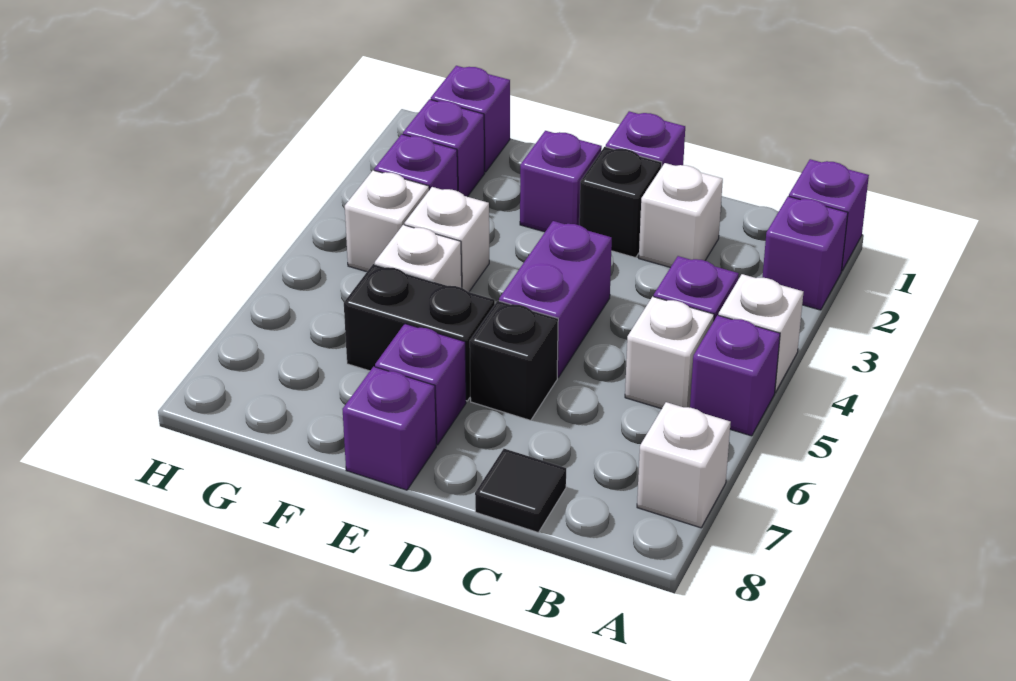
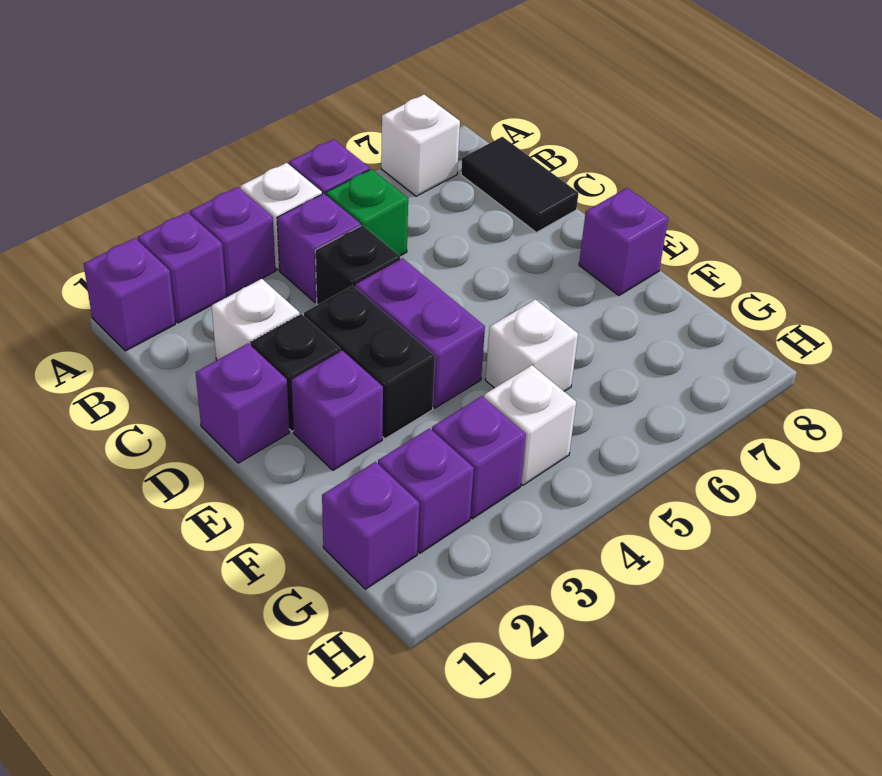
white 1x1 brick [625,297,714,409] -> green 1x1 brick [326,169,408,256]
black 1x1 tile [475,449,566,533] -> black 1x2 tile [461,137,578,232]
purple 1x2 brick [499,221,612,377] -> purple 1x2 brick turned to [355,258,485,408]
black 1x1 brick [470,301,558,420] -> black 1x1 brick moved to [315,225,400,305]
black 1x2 brick [344,264,495,401] -> black 1x2 brick moved to [304,286,435,439]
purple 1x1 brick [375,324,466,445] -> purple 1x1 brick moved to [190,187,276,296]
white 1x1 brick [405,187,489,292] -> none

